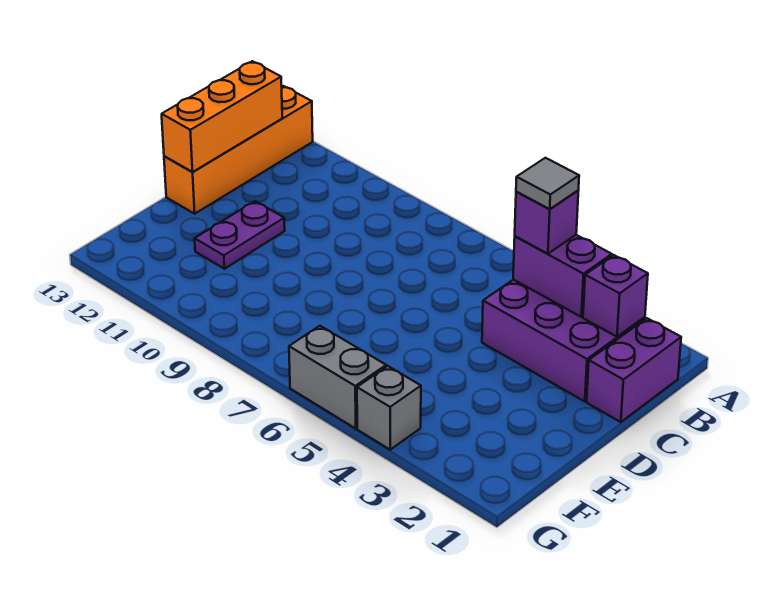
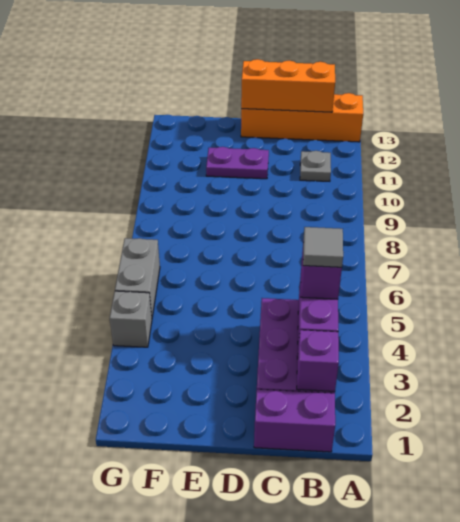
none -> grey 1x1 plate [300,151,331,181]

